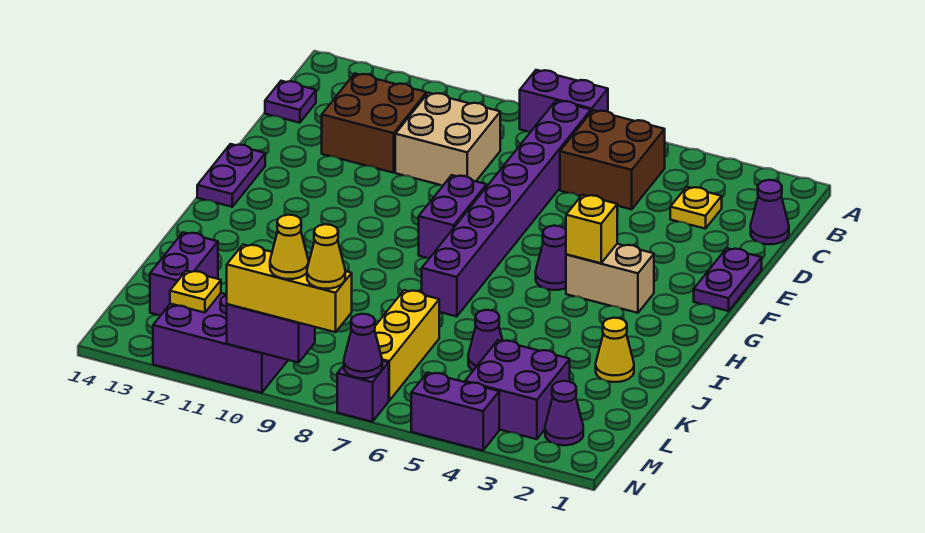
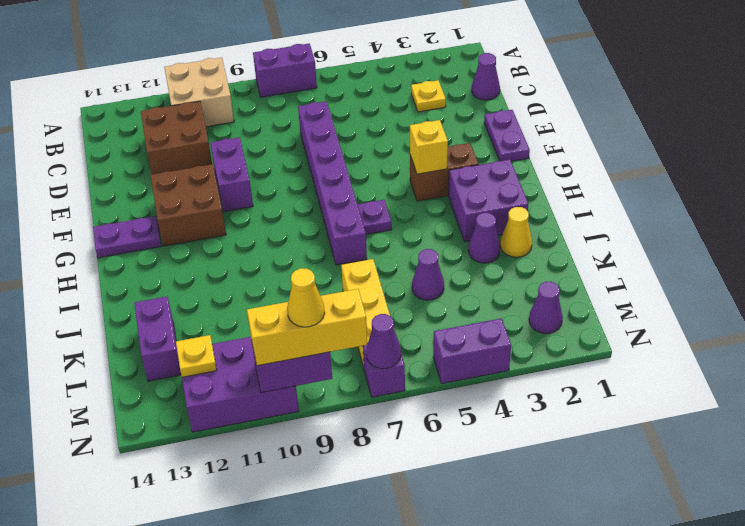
brown 2x2 brick [560,110,665,209] -> brown 2x2 brick moved to [151,164,226,246]
purple 1x8 brick [422,101,591,317] -> purple 1x6 brick [298,101,367,265]
tan 2x2 brick [395,93,500,185] -> tan 2x2 brick moved to [164,58,234,127]
purple 1x1 plate [265,81,316,123] -> purple 1x1 plate moved to [357,200,392,234]
purple 1x2 brick [419,175,487,258] -> purple 1x2 brick moved to [210,137,253,212]
purple 1x2 plate [197,144,265,207] -> purple 1x2 plate turned to [93,216,161,258]
tan 1x2 brick [566,244,654,313] -> brown 1x2 brick [410,143,479,201]
purple 1x1 cone [536,226,566,290] -> purple 1x1 cone moved to [468,213,500,263]
purple 2x2 brick [465,340,570,439] -> purple 2x2 brick moved to [448,159,528,242]
yellow 1x1 cone [307,224,345,289] -> none

